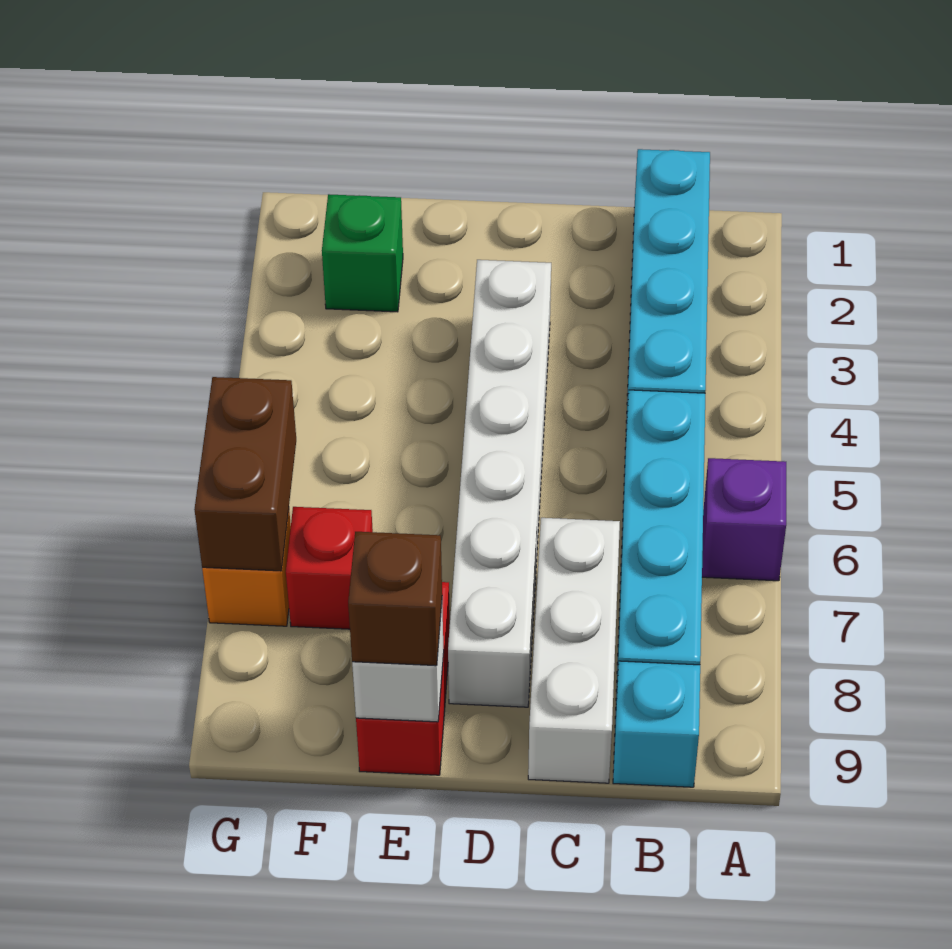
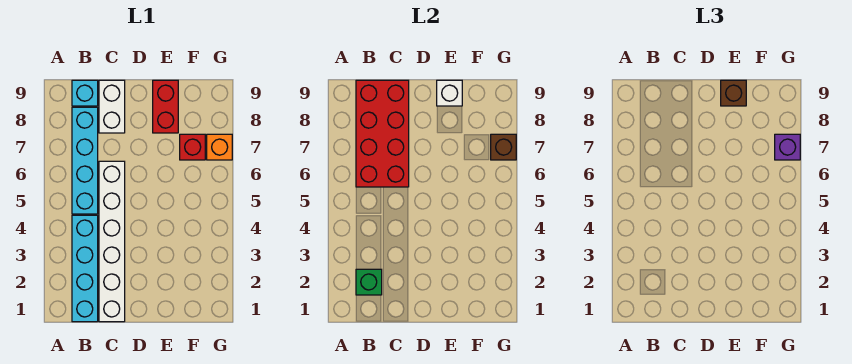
purple 1x1 brick [702,458,786,581] -> purple 1x1 brick moved to [775,134,800,160]
none -> red 2x4 brick [356,80,409,187]
white 1x3 brick [528,518,620,783] -> white 1x2 brick [99,80,125,133]
white 1x6 brick [448,260,551,707] -> white 1x6 brick moved to [99,161,125,322]
green 1x1 brick [322,194,403,312] -> green 1x1 brick moved to [356,269,382,295]
brown 1x2 brick [194,377,296,571] -> brown 1x1 brick [491,134,516,160]

